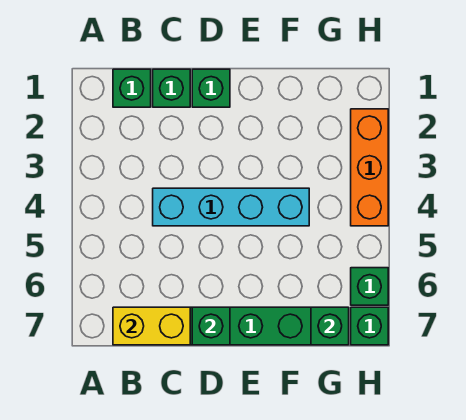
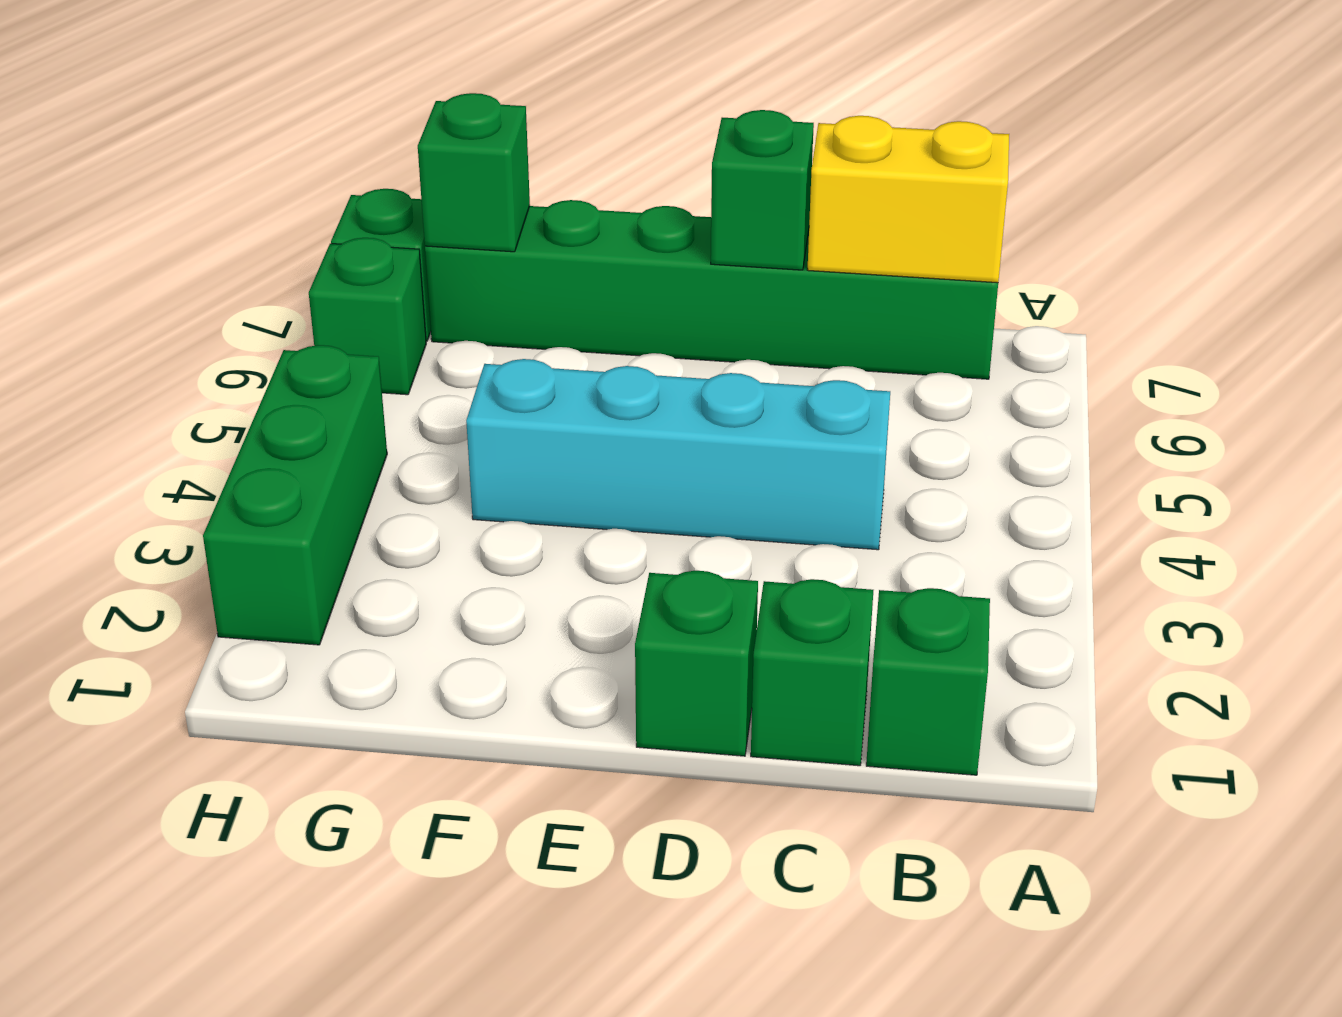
orange 1x3 brick [351,109,388,226] -> green 1x3 brick [203,345,387,645]

